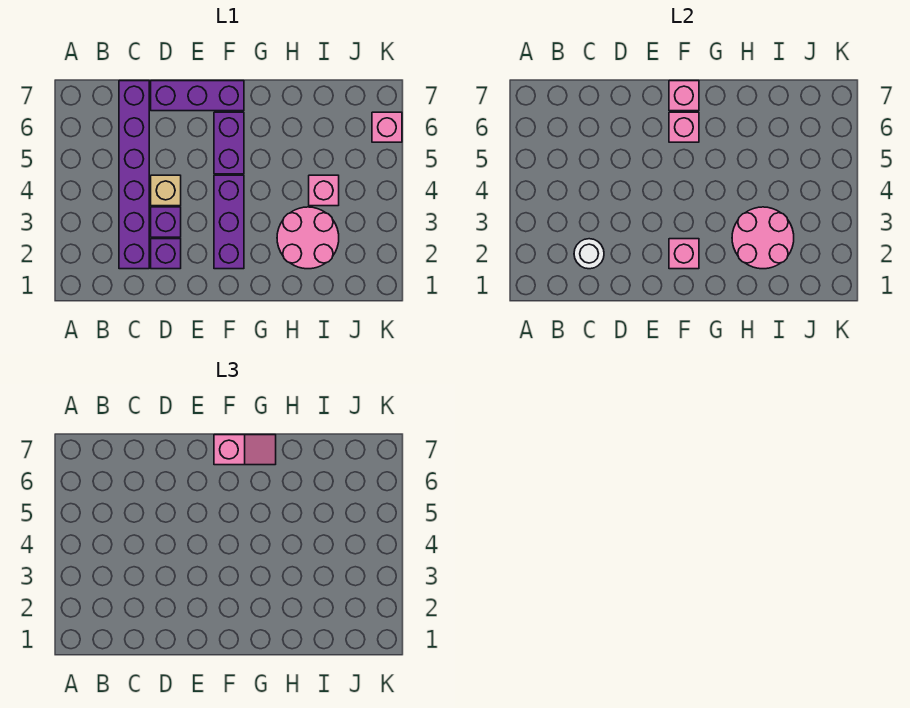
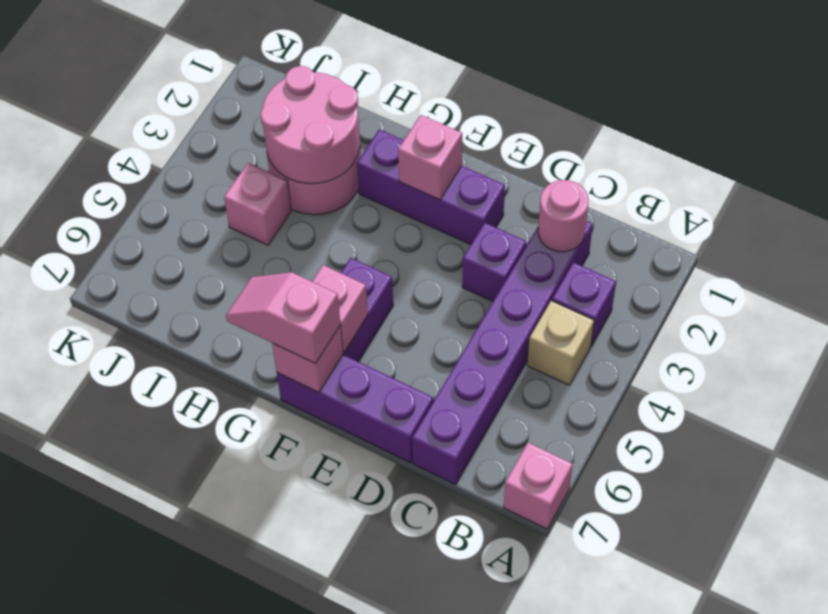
white 1x1 round brick [574,239,604,269] -> pink 1x1 round brick [538,180,588,252]
purple 1x1 brick [151,239,181,269] -> purple 1x1 brick moved to [552,262,616,346]
tan 1x1 brick [151,175,181,206] -> tan 1x1 brick moved to [527,301,594,385]
purple 1x3 brick [214,175,244,269] -> purple 1x3 brick turned to [357,129,505,244]
pink 1x1 brick [372,112,402,142] -> pink 1x1 brick moved to [504,443,573,529]

